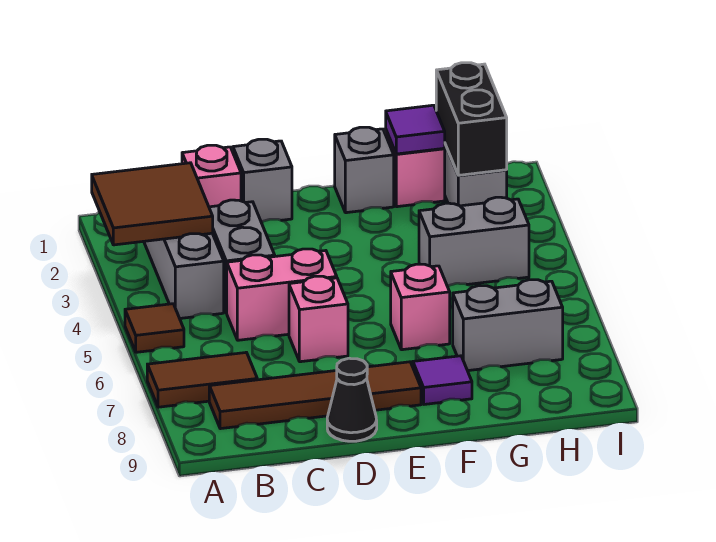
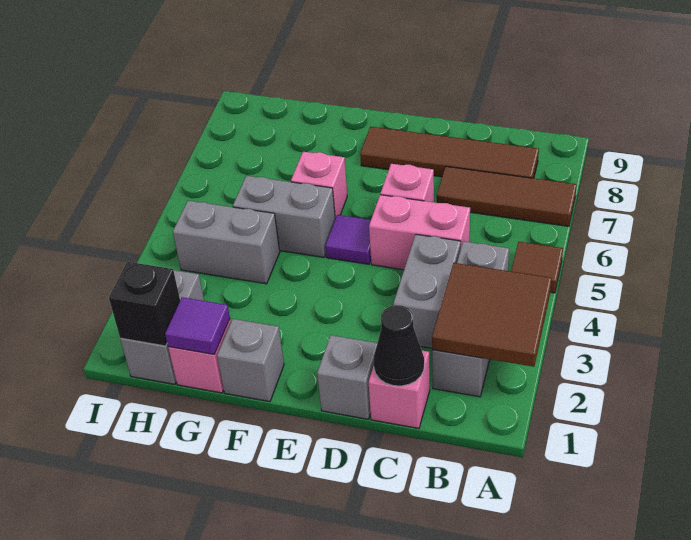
brown 1x2 tile [147,352,257,407] -> brown 1x3 tile [437,166,577,226]
black 1x1 cone [327,358,377,441] -> black 1x1 cone moved to [373,305,424,386]
purple 1x1 tile [413,356,472,404] -> purple 1x1 tile moved to [325,215,371,264]
grey 1x2 brick [453,280,563,371] -> grey 1x2 brick moved to [233,176,335,257]
black 1x2 brick [436,63,507,175] -> black 1x1 brick [109,262,180,346]

